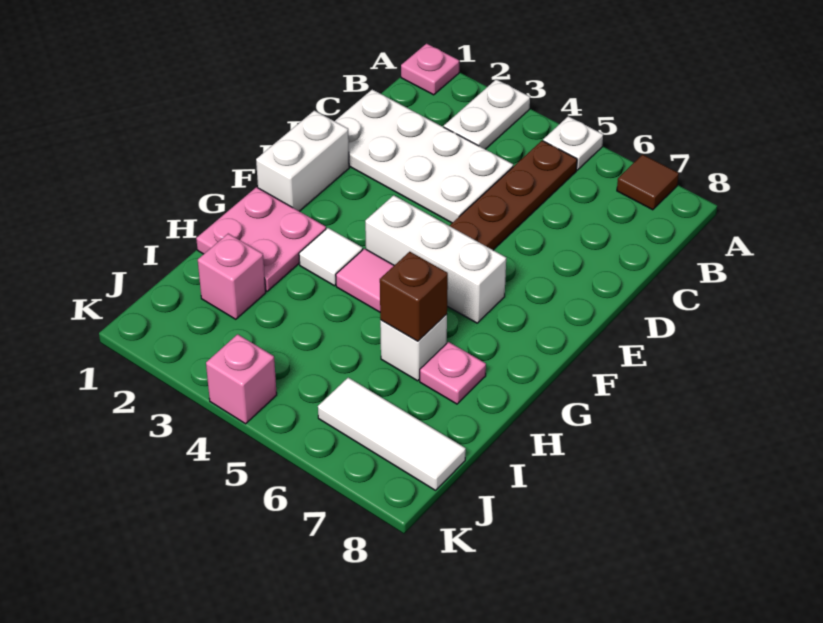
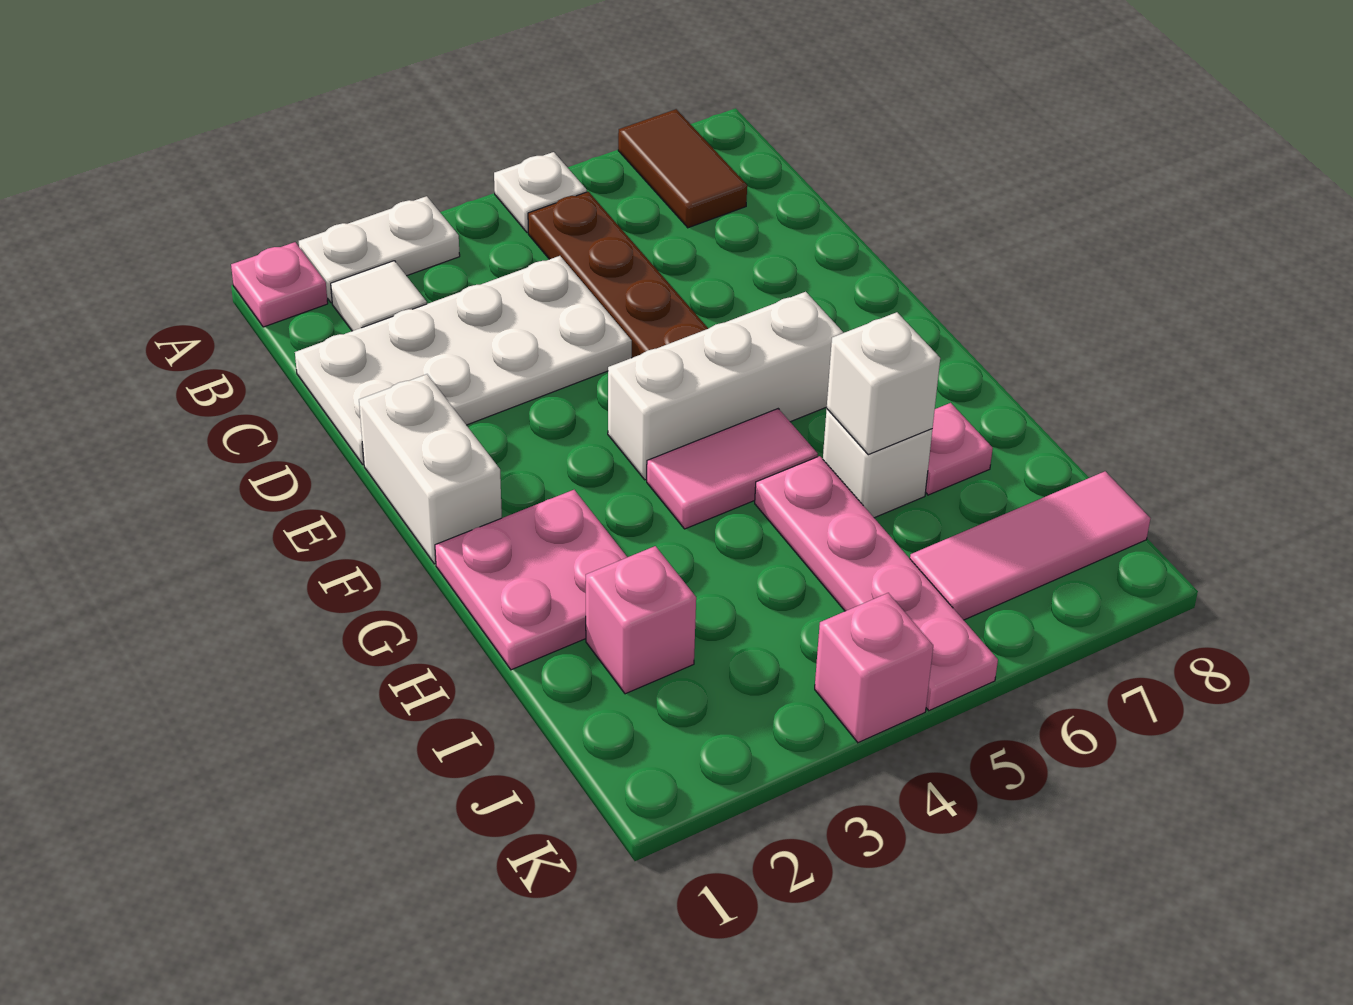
white 1x2 plate [444,79,530,149] -> white 1x2 plate turned to [299,196,460,303]
brown 1x1 tile [617,155,679,210] -> brown 1x2 tile [618,109,747,228]
white 1x1 tile [299,228,363,286] -> white 1x1 tile moved to [331,261,427,331]
none -> pink 1x4 plate [755,456,998,711]
brown 1x1 brick [380,252,448,341] -> white 1x1 brick [827,312,940,455]
white 1x3 tile [318,378,466,490] -> pink 1x3 tile [910,471,1150,620]

